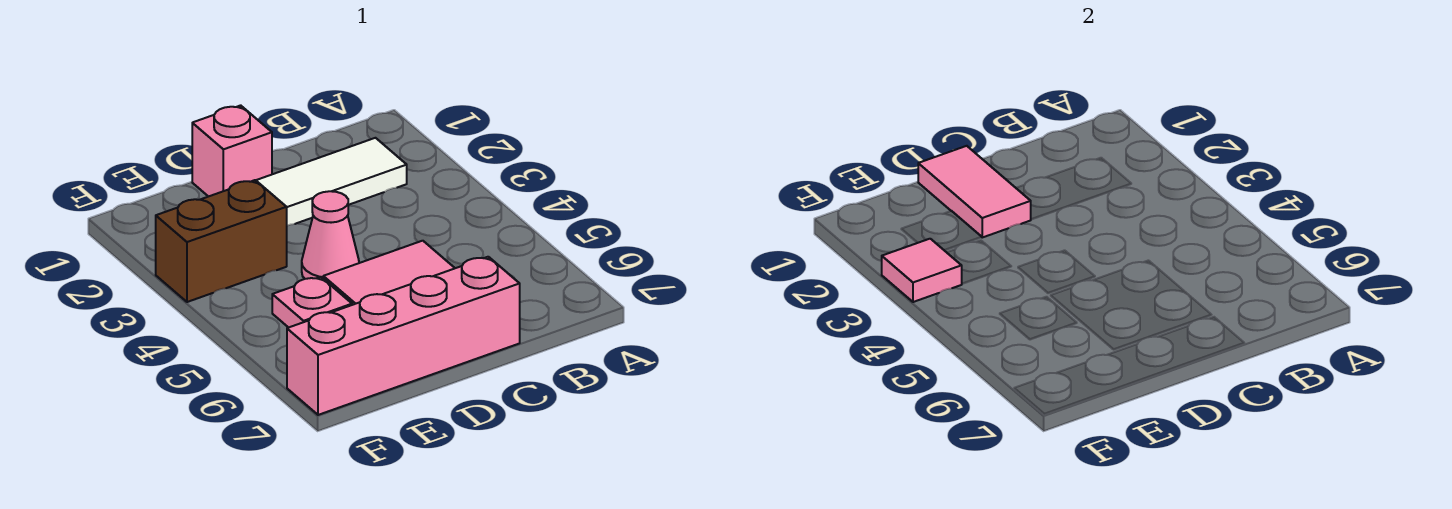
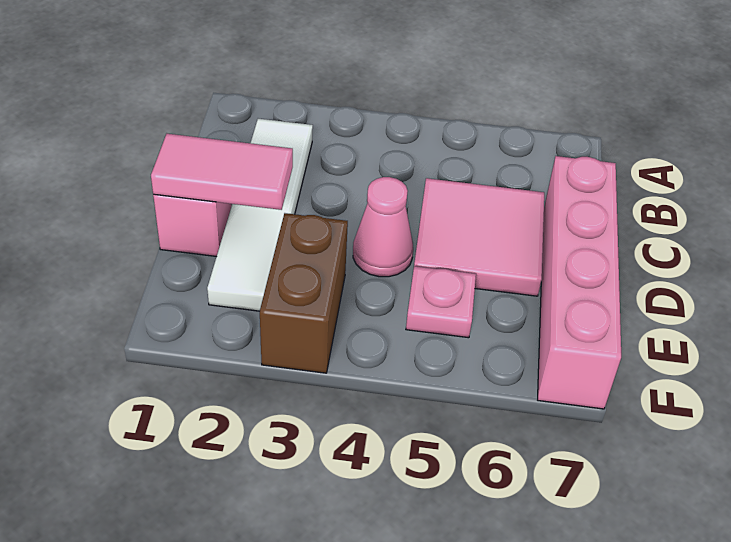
pink 1x1 tile [882,239,962,302] -> none

